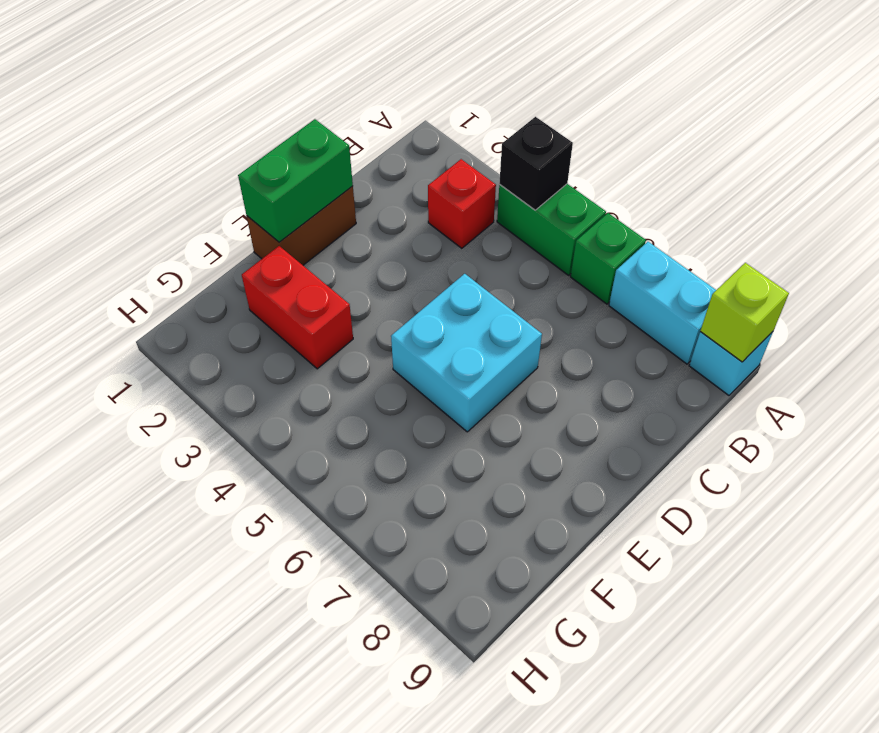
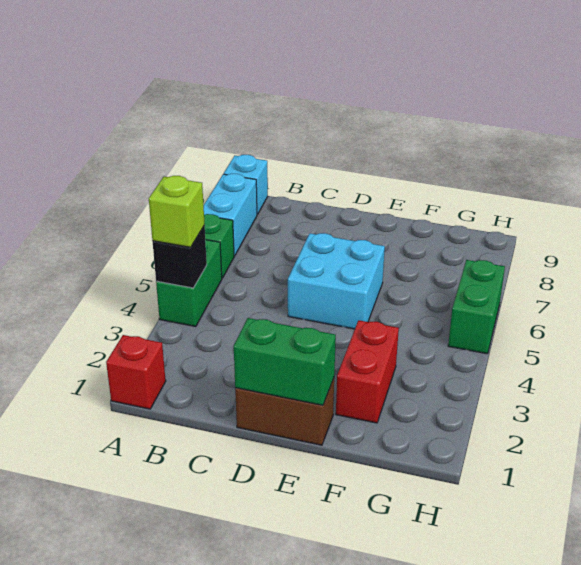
lime 1x1 brick [700,263,789,362] -> lime 1x1 brick moved to [149,176,205,247]
red 1x1 brick [428,159,496,248] -> red 1x1 brick moved to [106,335,166,409]
none -> green 1x2 brick [448,260,505,354]

